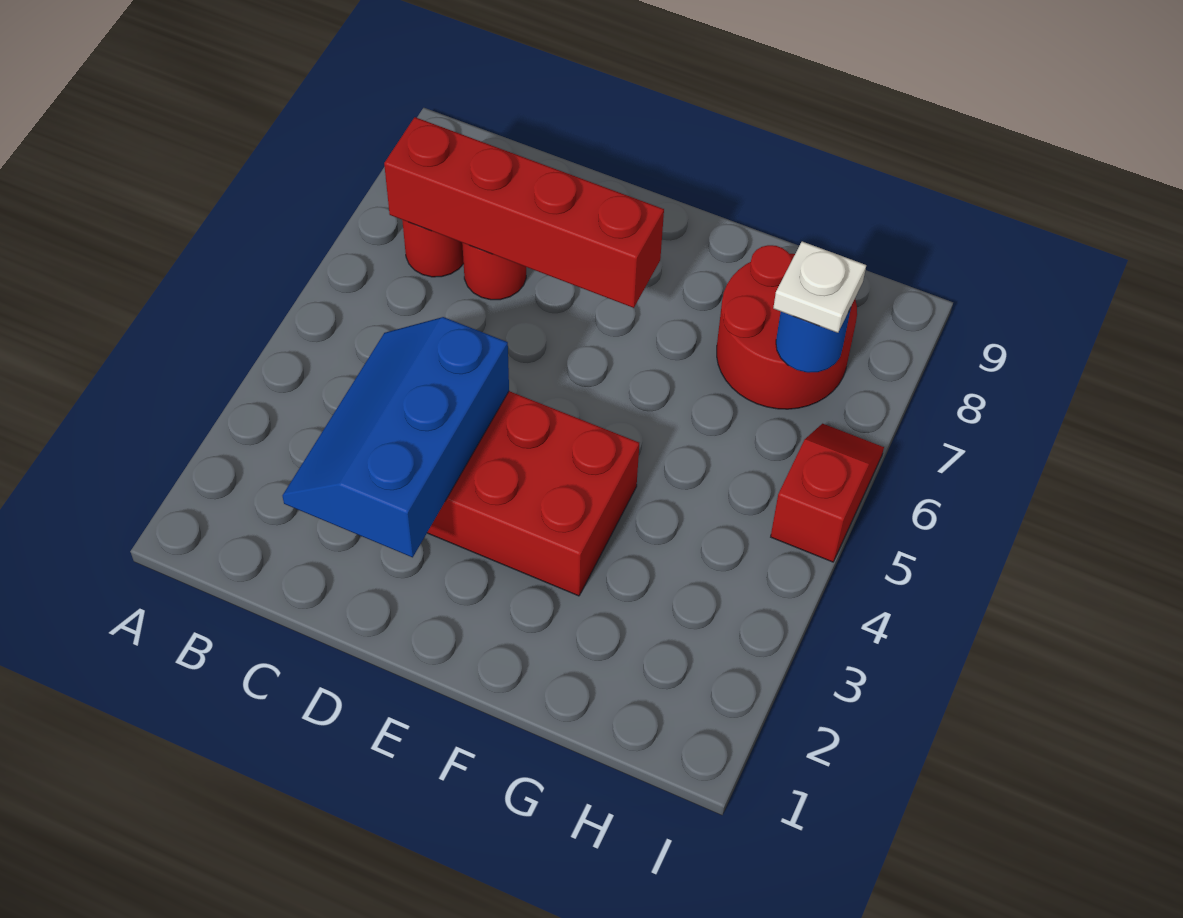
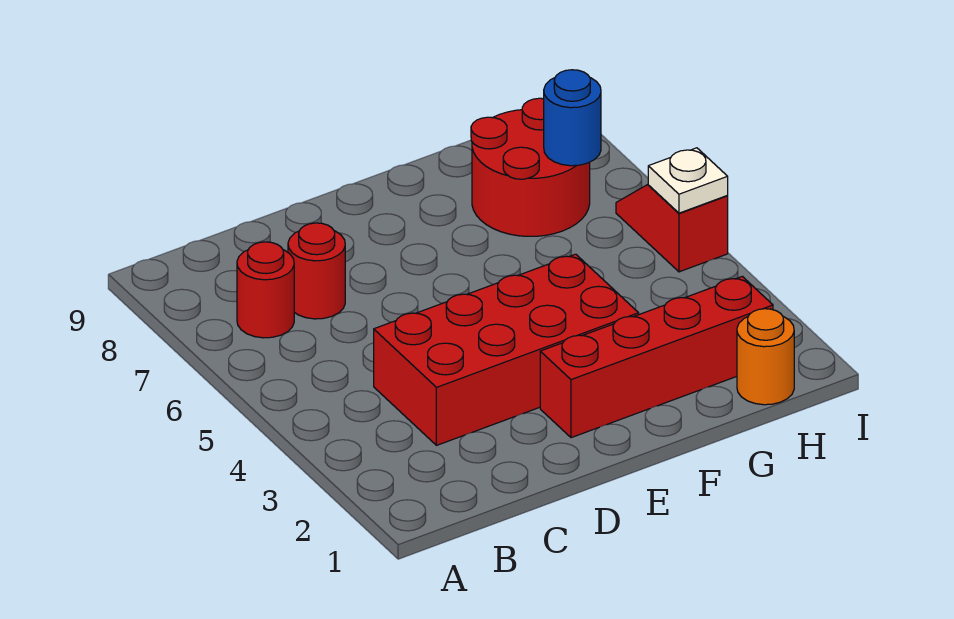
red 1x4 brick [384,117,664,308] -> red 1x4 brick moved to [540,276,773,438]
blue 2x3 slope [283,317,509,557] -> none
none -> orange 1x1 round brick [737,309,794,405]
white 1x1 plate [773,242,866,333] -> white 1x1 plate moved to [648,148,728,213]

